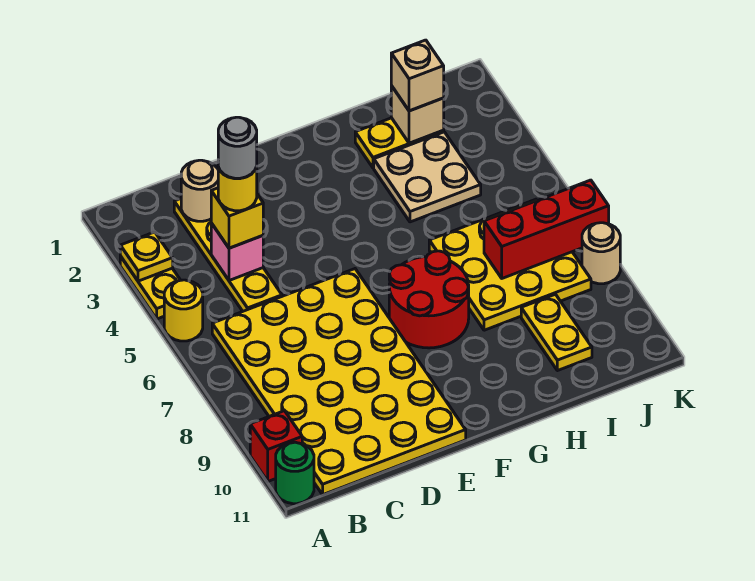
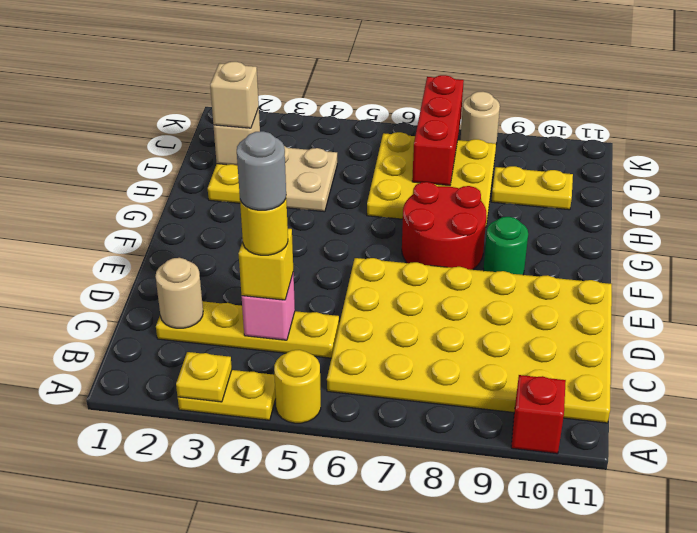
green 1x1 round brick [276,442,314,504] -> green 1x1 round brick moved to [484,217,528,275]

